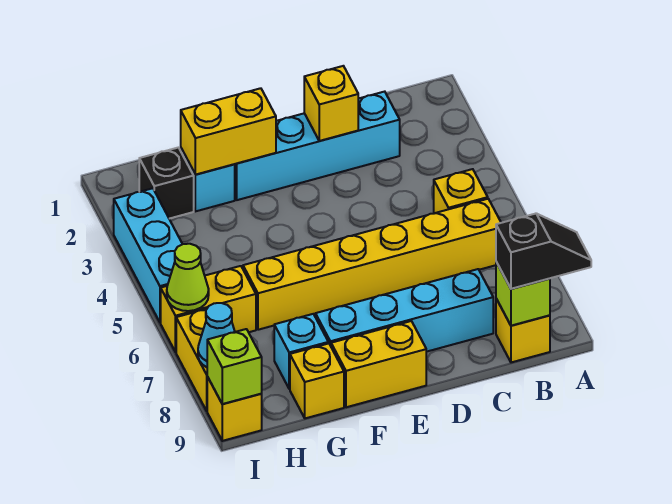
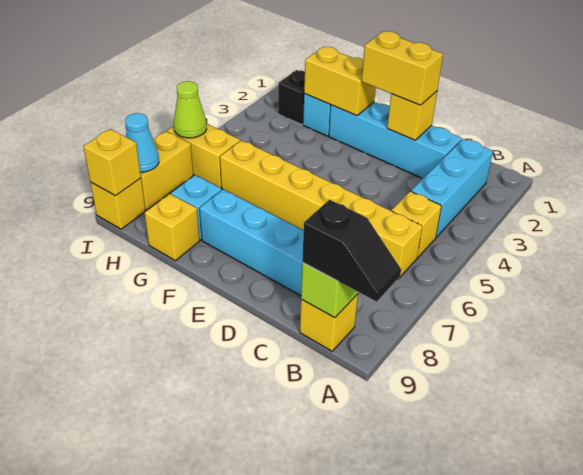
yellow 1x2 brick [331,321,426,407] -> yellow 1x2 brick moved to [362,31,443,105]
cyan 1x3 brick [114,188,182,323] -> cyan 1x3 brick moved to [411,139,493,237]
lime 1x1 brick [207,329,262,404] -> yellow 1x1 brick [83,129,141,196]

